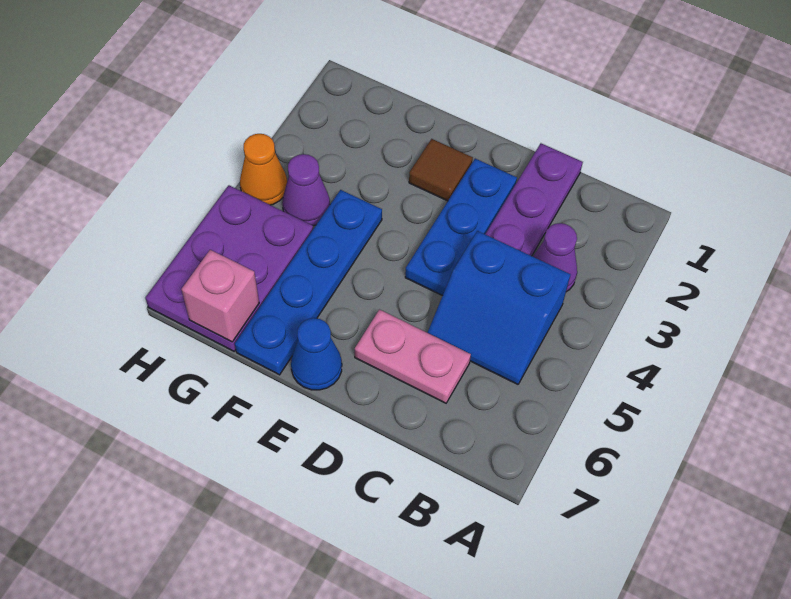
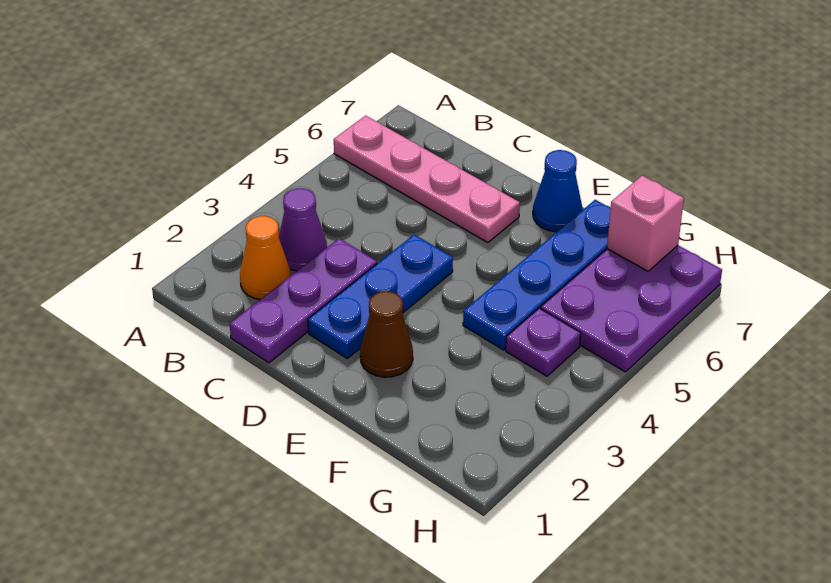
blue 2x2 slope [427,231,571,384] -> none
pink 1x2 plate [355,310,471,403] -> pink 1x4 plate [334,116,520,243]
brown 1x1 tile [409,139,473,201] -> brown 1x1 cone [360,291,413,377]
purple 1x1 cone [282,154,330,226] -> purple 1x1 plate [506,308,581,376]
orange 1x1 cone [240,134,287,205] -> orange 1x1 cone moved to [240,216,291,299]

